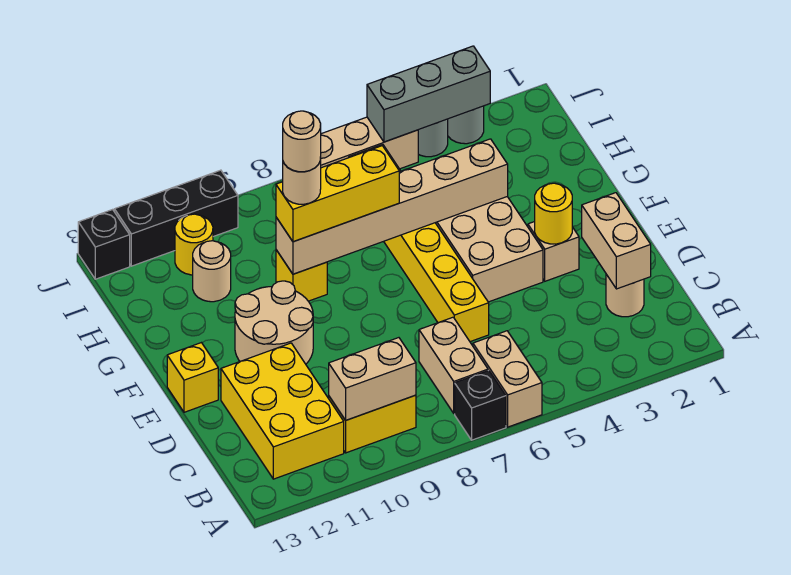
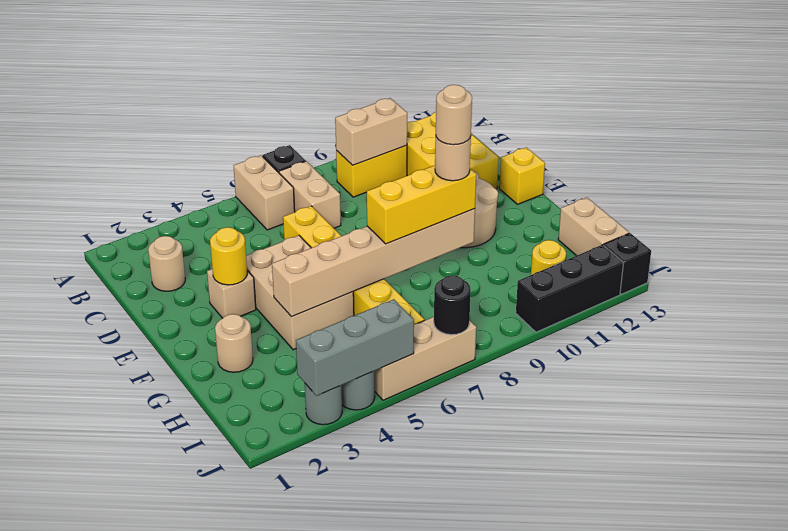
tan 1x2 brick [582,193,651,289] -> tan 1x2 brick moved to [558,197,629,256]
yellow 1x1 brick [276,250,327,301] -> none
tan 1x1 round brick [193,241,231,302] -> tan 1x1 round brick moved to [215,314,253,372]
none -> black 1x1 round brick [434,275,471,335]

